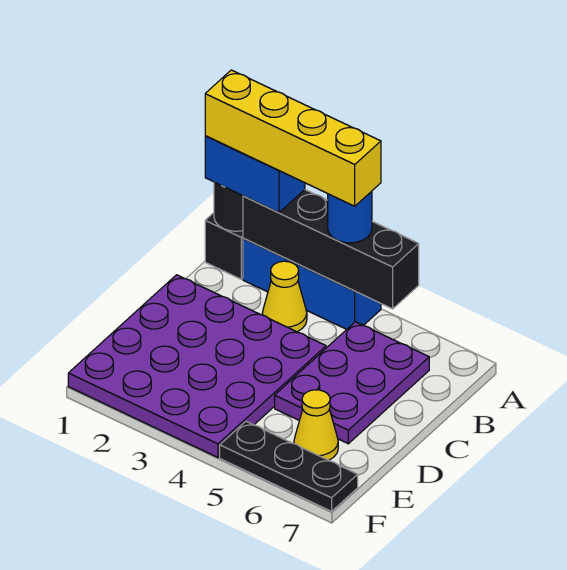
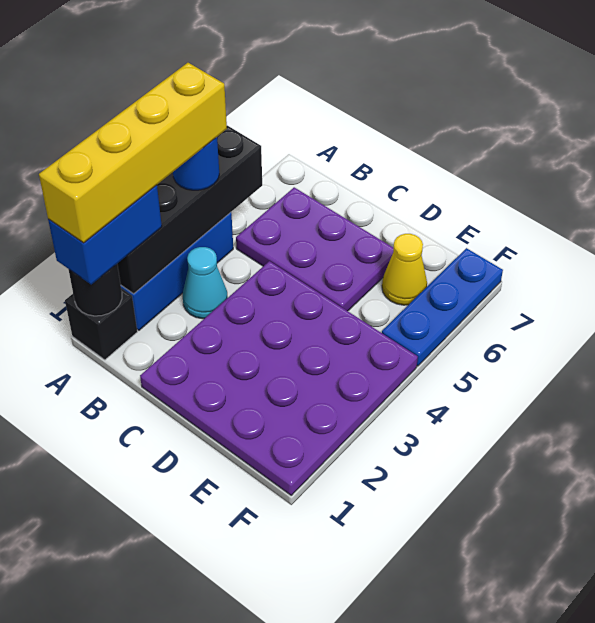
yellow 1x1 cone [262,261,307,332] -> cyan 1x1 cone [183,247,228,319]
black 1x3 plate [220,421,358,511] -> blue 1x3 plate [382,248,503,366]

